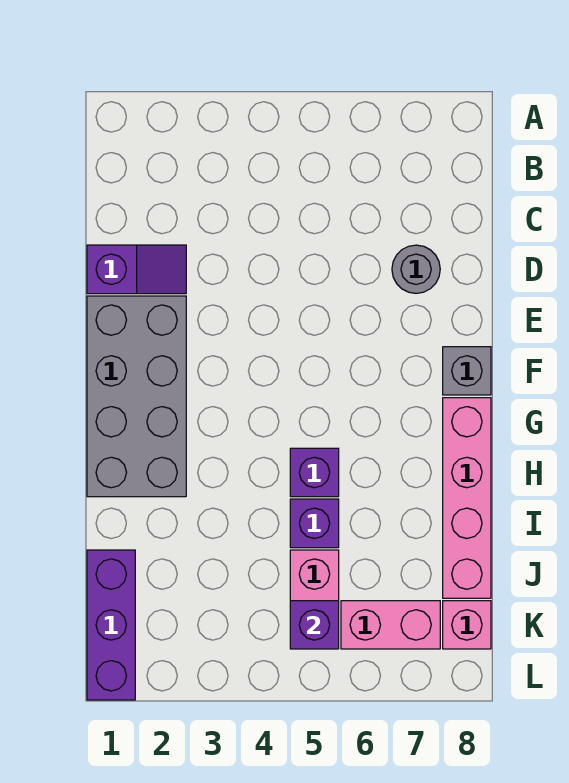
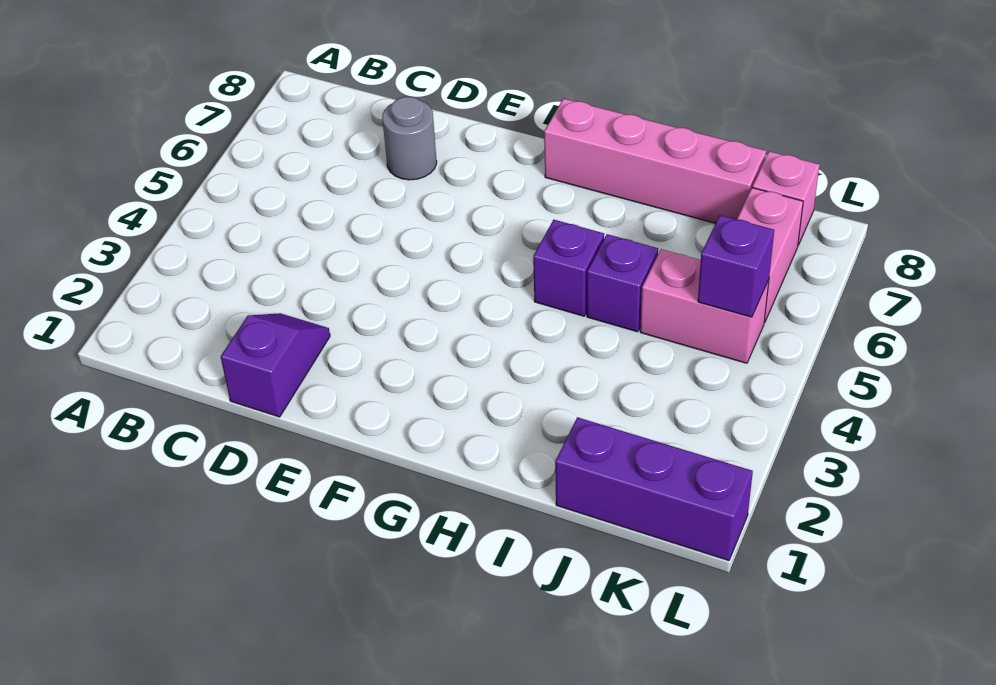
grey 2x4 brick [87,296,186,497] -> none
grey 1x1 brick [443,347,491,395] -> none

